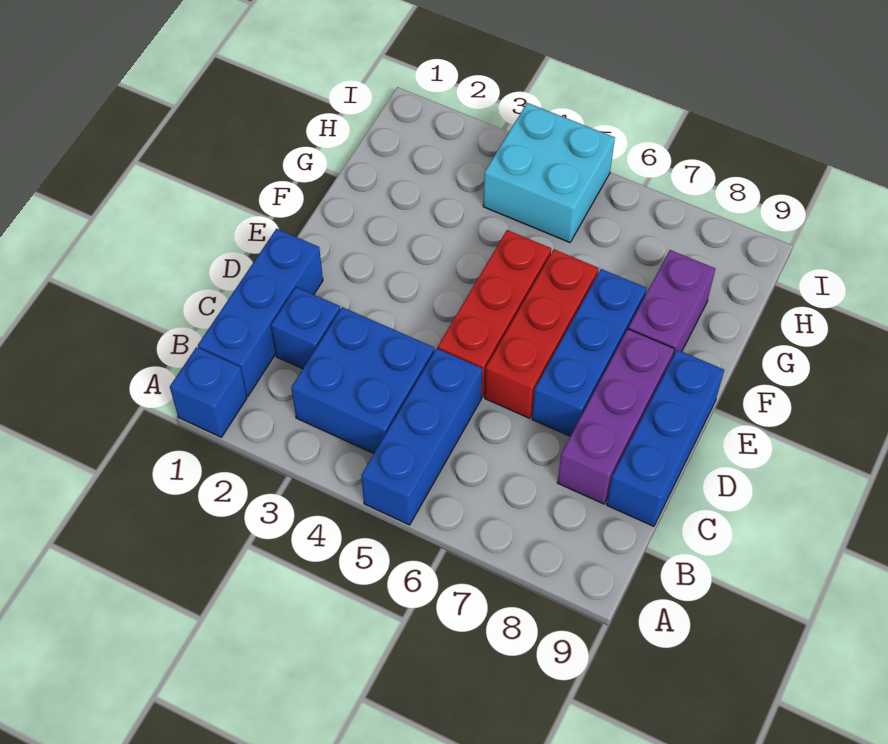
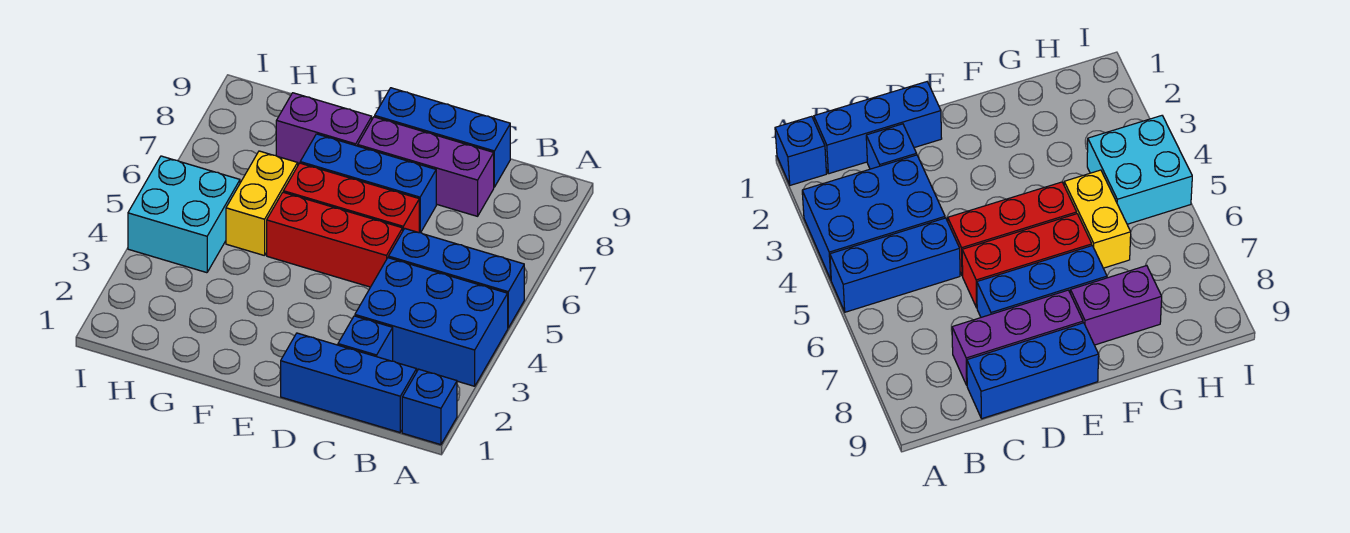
blue 2x2 brick [291,307,434,454] -> blue 2x3 brick [355,258,508,386]
none -> yellow 1x2 brick [226,151,298,256]

